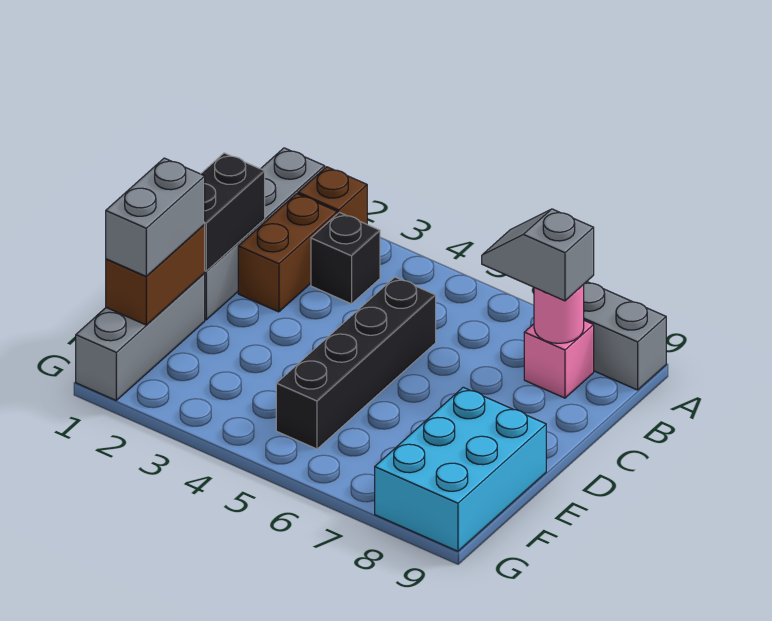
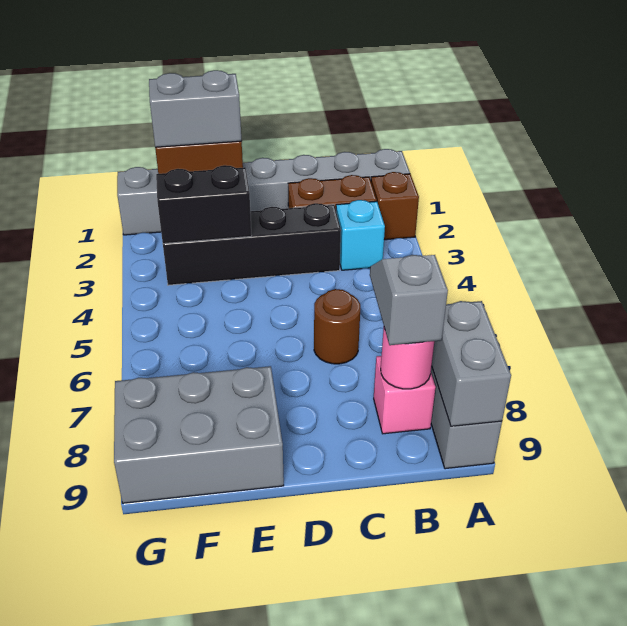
none -> grey 1x2 brick [432,301,511,426]
black 1x1 brick [311,213,380,304] -> cyan 1x1 brick [336,200,385,270]
black 1x2 brick [201,153,265,271] -> black 1x2 brick moved to [156,165,252,244]
black 1x4 brick [276,277,436,449] -> black 1x4 brick moved to [163,203,341,285]
none -> brown 1x1 round brick [314,289,360,364]
cyan 2x3 brick [375,387,546,551] -> grey 2x3 brick [114,366,284,503]

